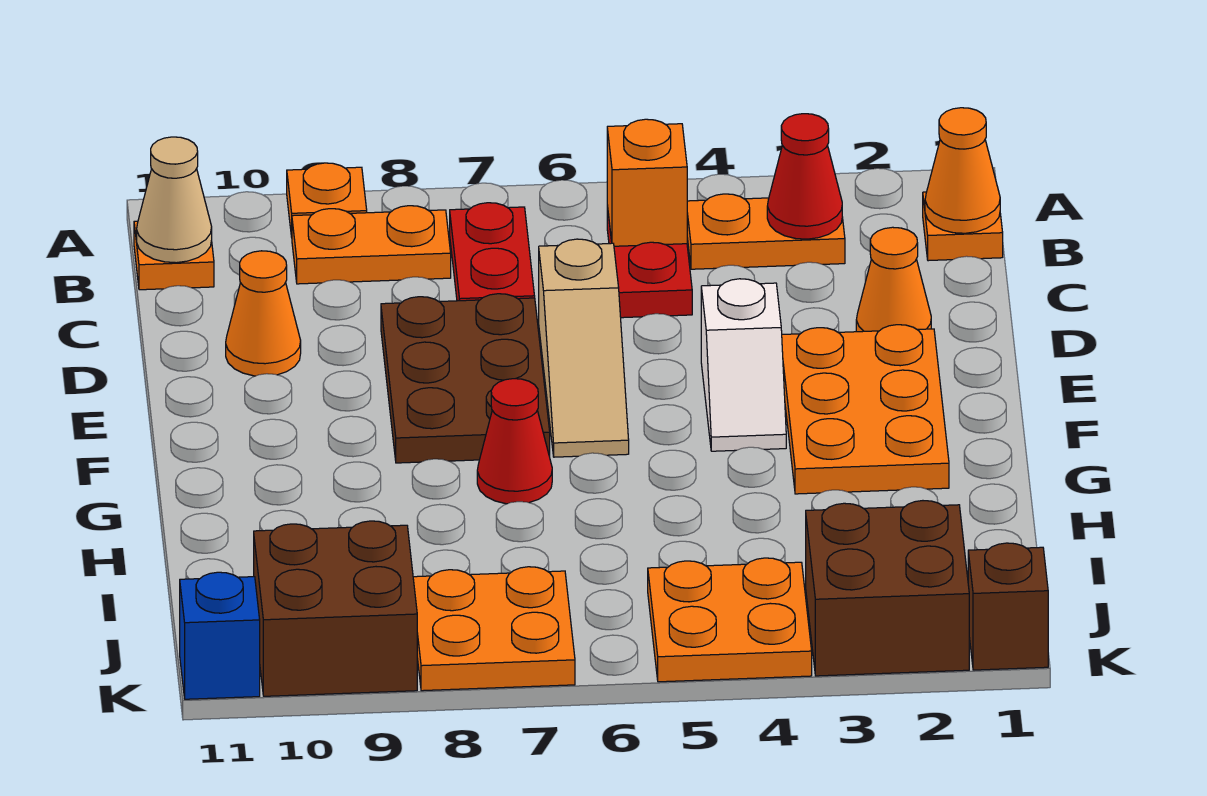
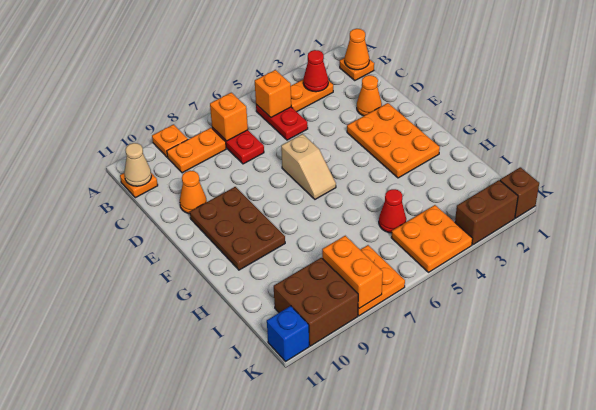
none -> orange 1x1 brick [210,93,248,141]
tan 1x3 slope [539,239,629,457] -> tan 1x2 slope [281,134,336,199]
brown 2x3 plate [381,294,550,463] -> brown 2x3 plate moved to [190,187,285,270]
white 1x2 slope [701,279,786,451] -> none
red 1x1 cone [477,379,552,504] -> red 1x1 cone moved to [379,189,406,233]
brown 2x2 brick [806,501,969,676] -> brown 1x2 brick [455,180,518,245]
none -> orange 1x2 brick [322,236,383,308]

